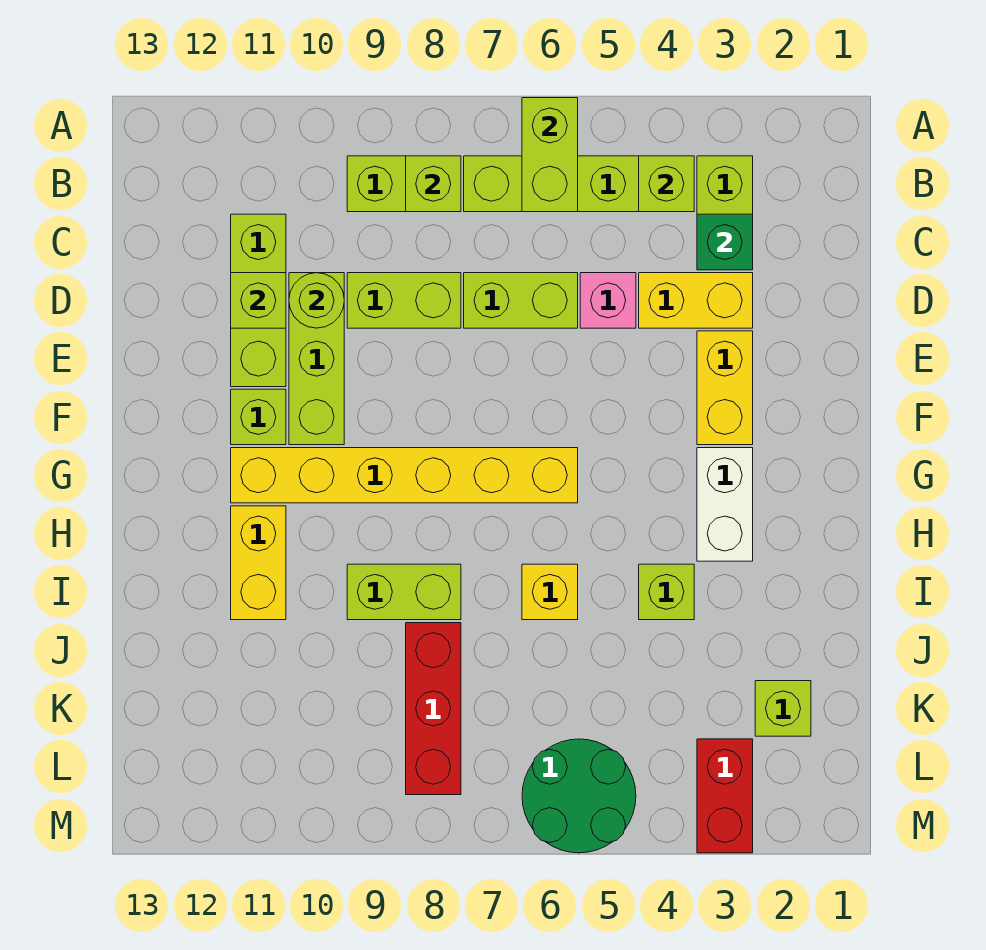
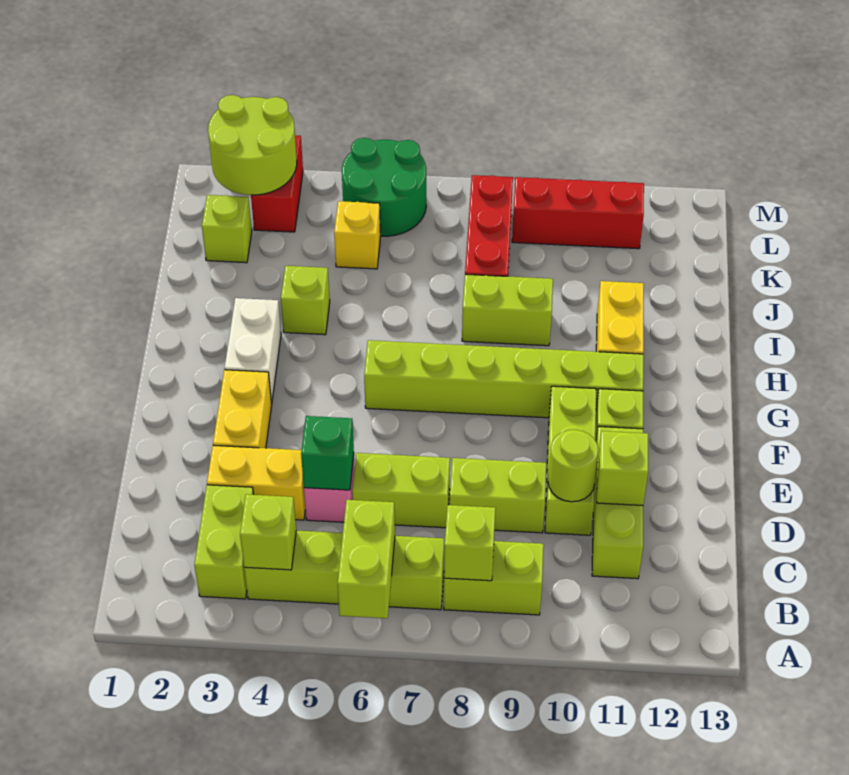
green 1x1 brick [697,214,753,270] -> green 1x1 brick moved to [301,416,354,490]
yellow 1x6 brick [231,448,578,503] -> lime 1x6 brick [364,340,644,418]
yellow 1x1 brick [522,564,578,620] -> yellow 1x1 brick moved to [334,201,380,269]
none -> lime 2x2 round brick [208,95,297,195]
none -> red 1x3 brick [512,177,644,249]

